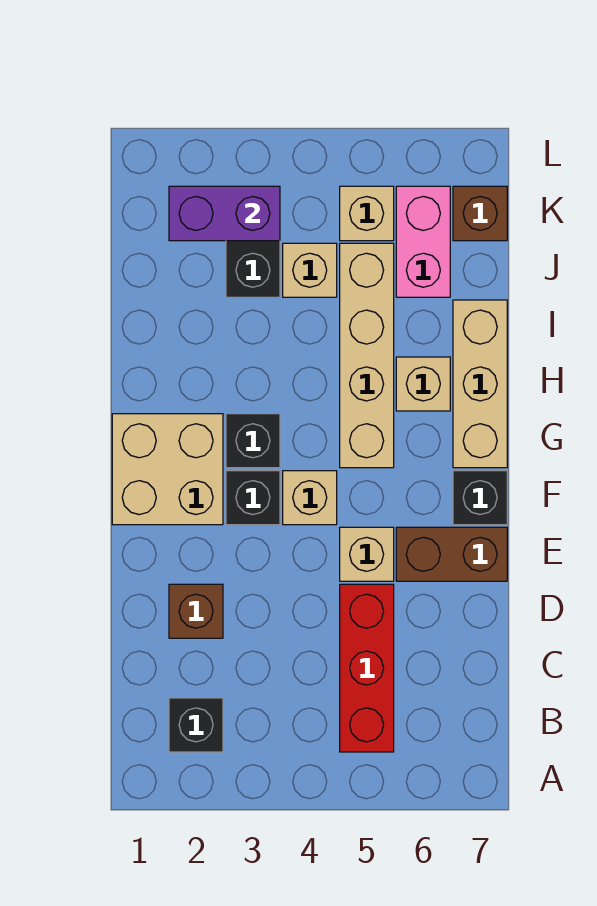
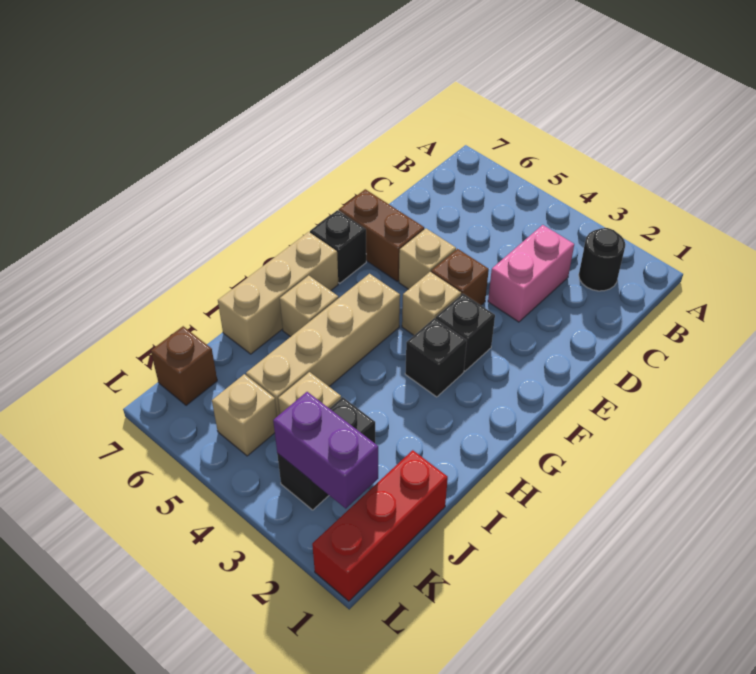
black 1x1 brick [169,698,223,752] -> black 1x1 round brick [579,228,625,291]
red 1x3 brick [340,584,394,752] -> red 1x3 brick moved to [312,450,448,601]
brown 1x1 brick [169,584,223,638] -> brown 1x1 brick moved to [431,249,489,305]
tan 2x2 brick [112,414,223,525] -> none
pink 1x2 brick [396,186,450,297] -> pink 1x2 brick moved to [488,225,574,322]

